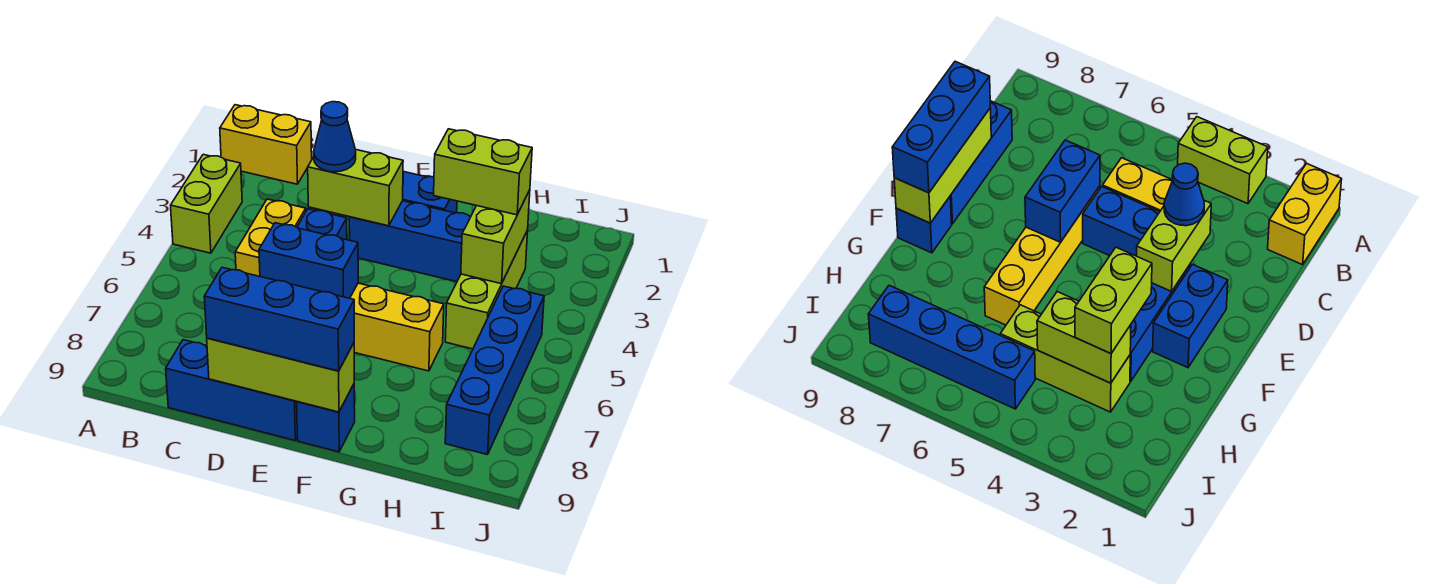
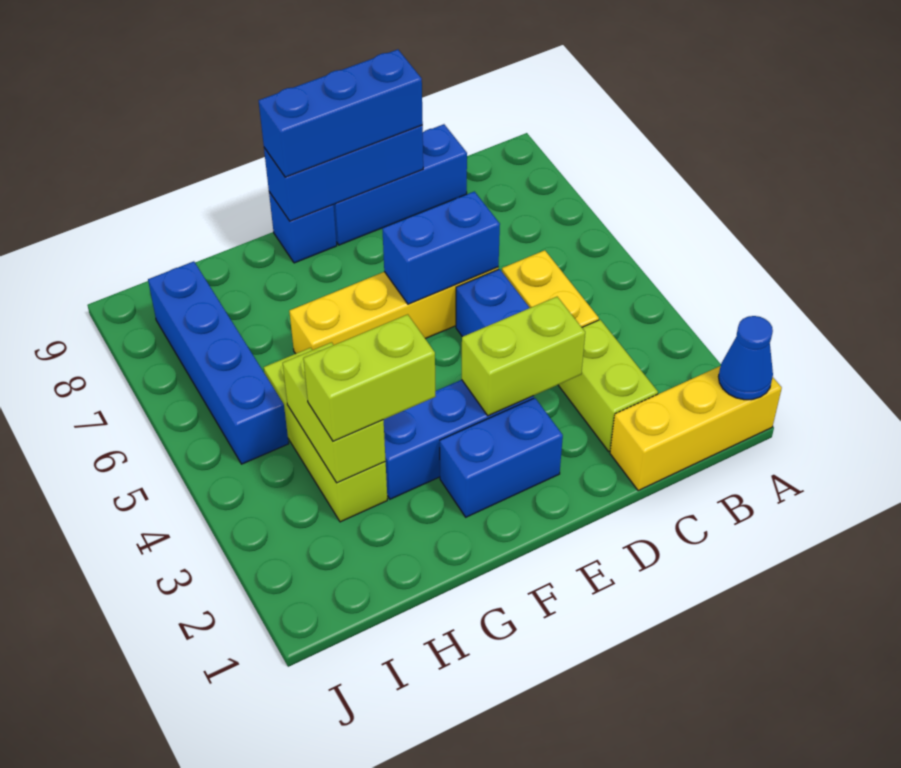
yellow 1x2 brick [220,105,312,184] -> yellow 1x3 brick [610,366,782,490]
lime 1x2 brick [171,154,242,253] -> lime 1x2 brick moved to [558,320,658,451]
blue 1x1 cone [314,102,356,172] -> blue 1x1 cone moved to [718,316,773,400]
lime 1x3 brick [207,338,354,412] -> blue 1x3 brick [264,125,423,221]

